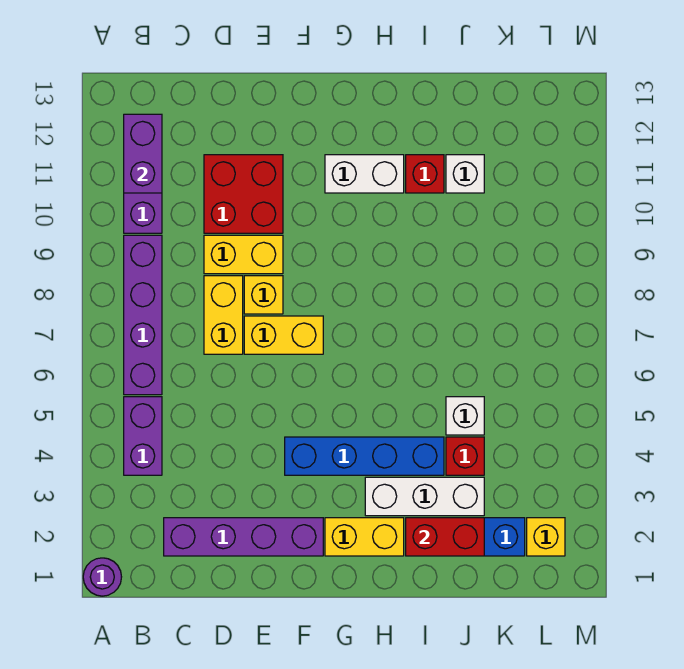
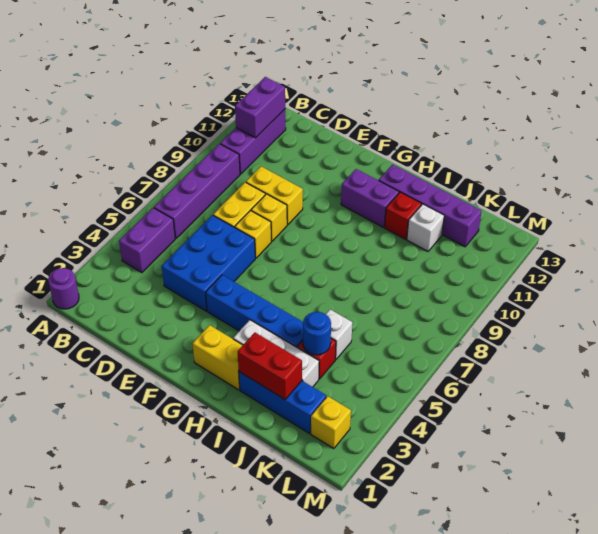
purple 1x4 brick [164,518,323,556] -> purple 1x4 brick moved to [379,164,482,247]
none -> blue 2x3 brick [162,215,255,311]
red 2x2 brick [204,155,283,233] -> none
yellow 1x2 brick [244,316,323,354] -> yellow 1x1 brick [235,210,271,258]
white 1x2 brick [325,155,404,193] -> purple 1x2 brick [341,169,399,227]
none -> blue 1x1 round brick [303,312,331,355]

